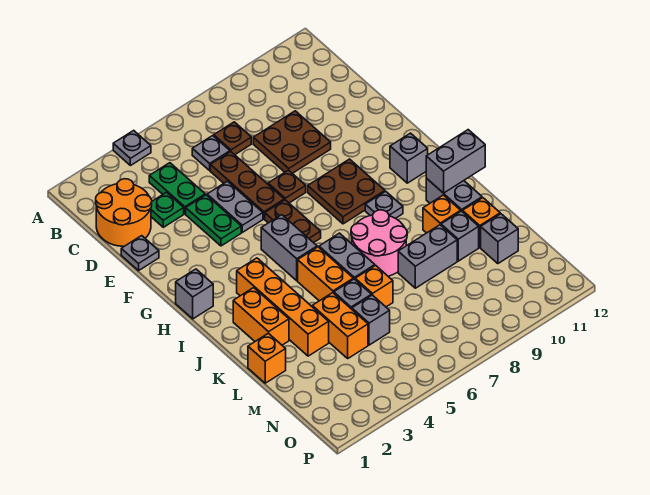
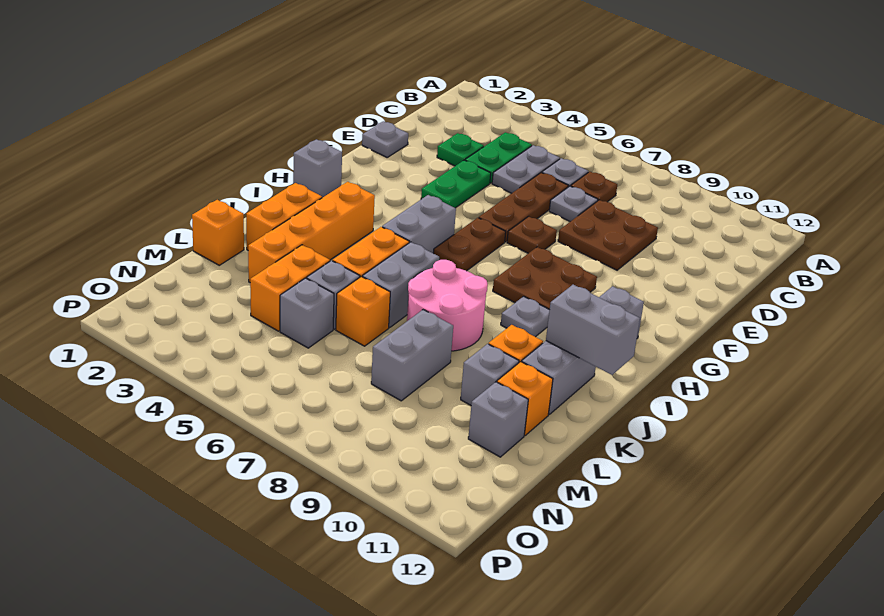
grey 1x1 plate [113,130,151,166] -> grey 1x1 plate moved to [549,186,598,222]
orange 2x2 round brick [96,179,152,246] -> none
grey 1x2 plate [207,181,263,232] -> grey 1x2 plate moved to [492,145,560,193]
grey 1x2 brick [398,225,457,288] -> grey 1x2 brick turned to [371,310,453,401]

